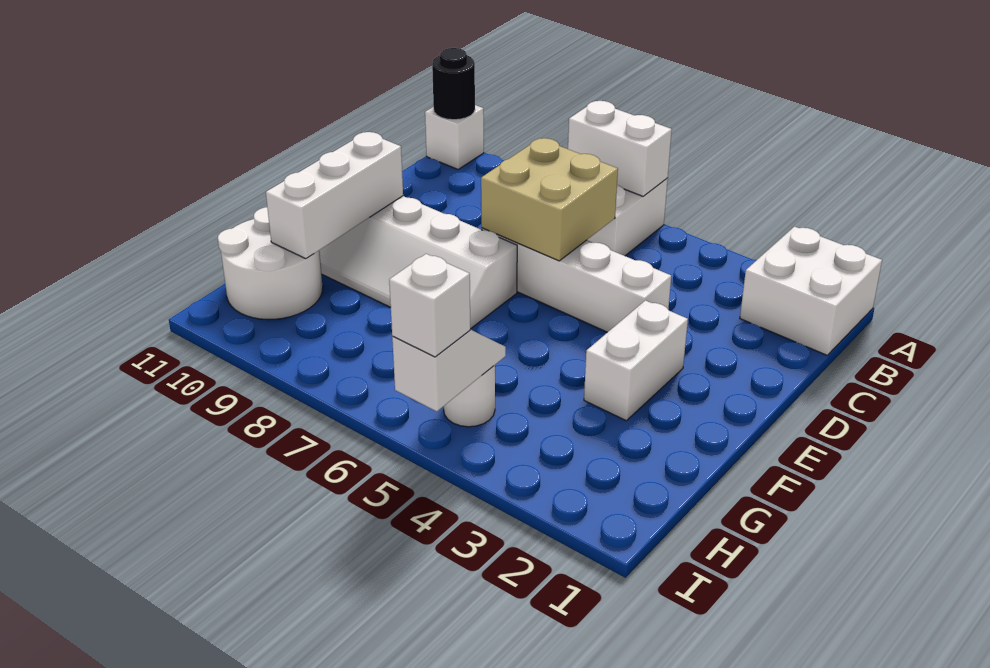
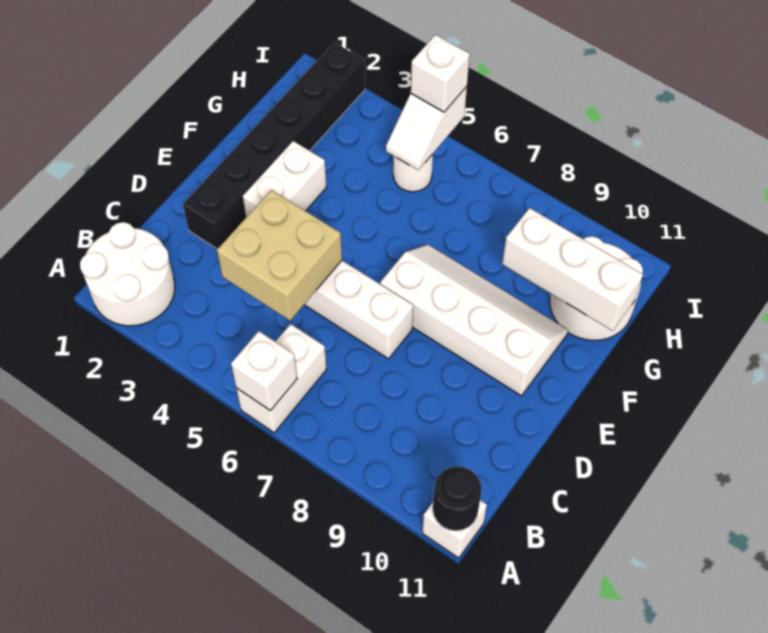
white 2x2 brick [740,227,882,355] -> white 2x2 round brick [80,222,175,326]
white 1x2 brick [568,101,672,196] -> white 1x1 brick [231,331,297,411]
tan 2x2 brick [481,138,618,261] -> tan 2x2 brick moved to [217,190,342,321]
none -> black 1x6 brick [183,42,365,249]
white 1x3 brick [266,132,403,259] -> white 1x3 brick turned to [502,208,643,331]

